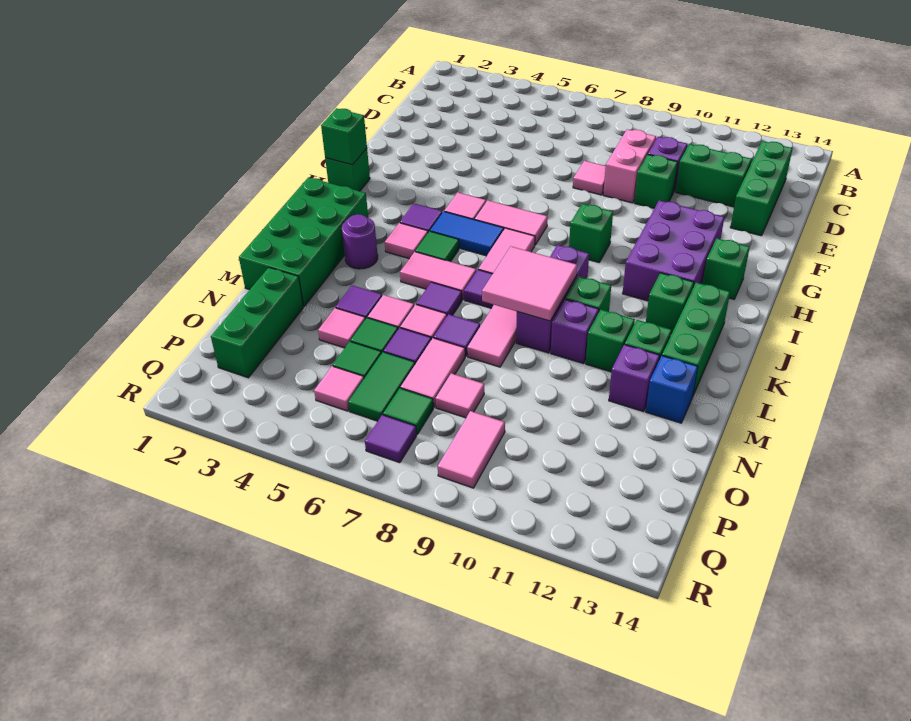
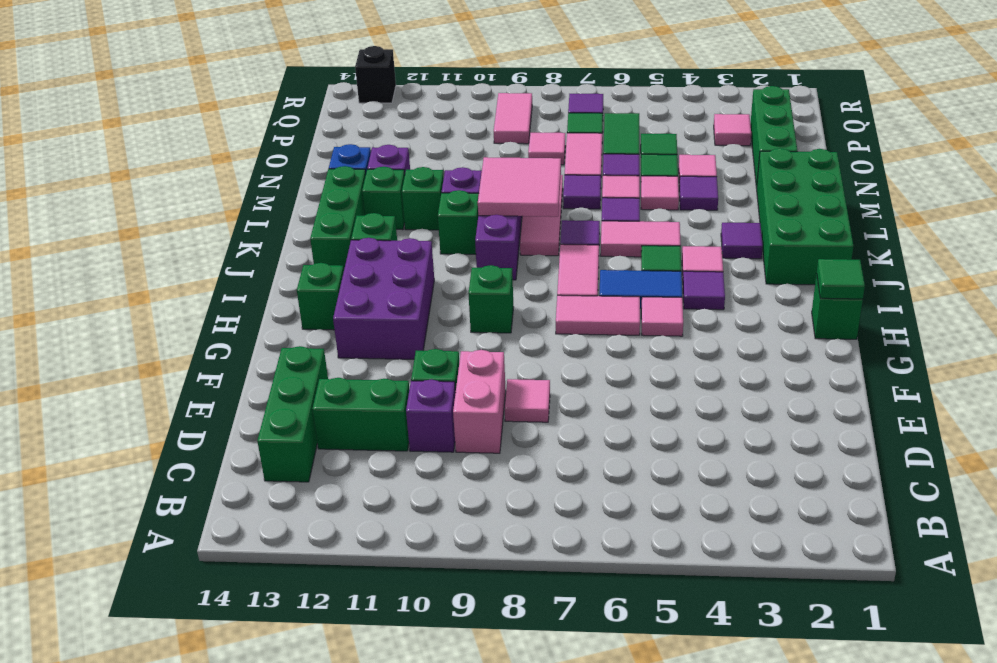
green 1x1 brick [321,108,367,165] -> green 1x1 tile [817,259,865,299]
purple 1x1 round brick [342,214,378,269] -> purple 1x1 tile [721,223,763,259]
pink 1x1 tile [314,366,364,411] -> pink 1x1 tile moved to [714,114,751,146]
none -> black 1x1 brick [355,46,396,103]

